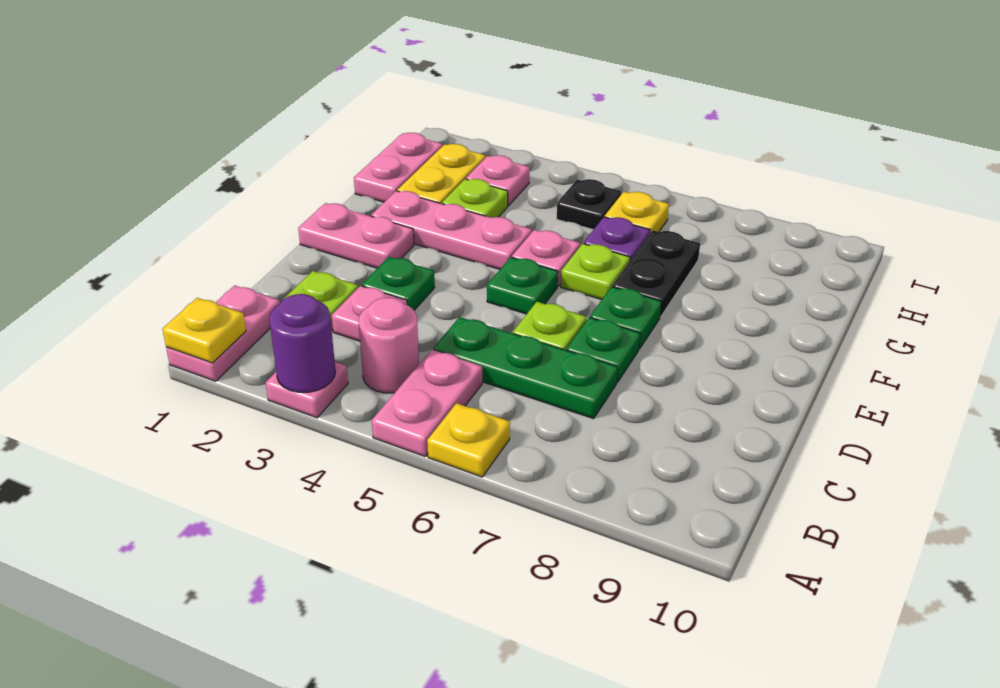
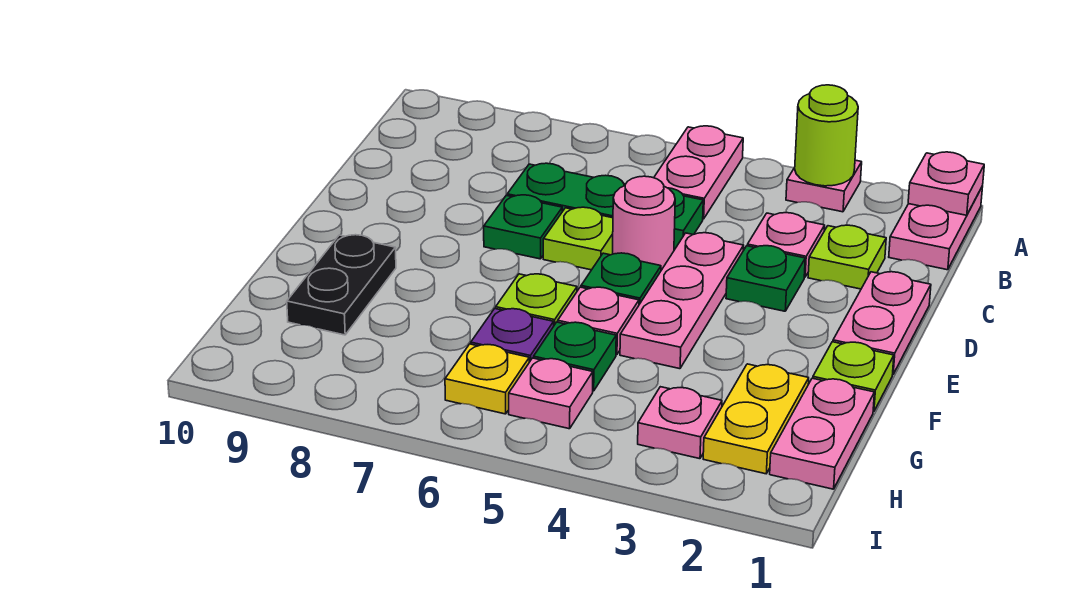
yellow 1x1 plate [163,298,246,363] -> pink 1x1 plate [908,152,984,215]
purple 1x1 round brick [269,294,335,392] -> lime 1x1 round brick [795,85,858,186]
yellow 1x1 plate [427,403,510,477] -> none
pink 1x1 round brick [359,297,419,393] -> pink 1x1 round brick moved to [613,176,675,270]
pink 1x2 plate [298,203,414,268] -> pink 1x2 plate turned to [833,272,931,374]
green 1x1 plate [590,287,661,349] -> green 1x1 plate moved to [534,322,616,391]
pink 1x3 plate [371,191,532,269] -> pink 1x3 plate turned to [620,233,744,369]
black 1x2 plate [612,230,700,317] -> black 1x2 plate moved to [287,235,396,335]
lime 1x1 plate [442,179,508,218] -> lime 1x1 plate moved to [813,342,894,412]
black 1x1 plate [557,179,621,230] -> pink 1x1 plate [509,358,593,429]

